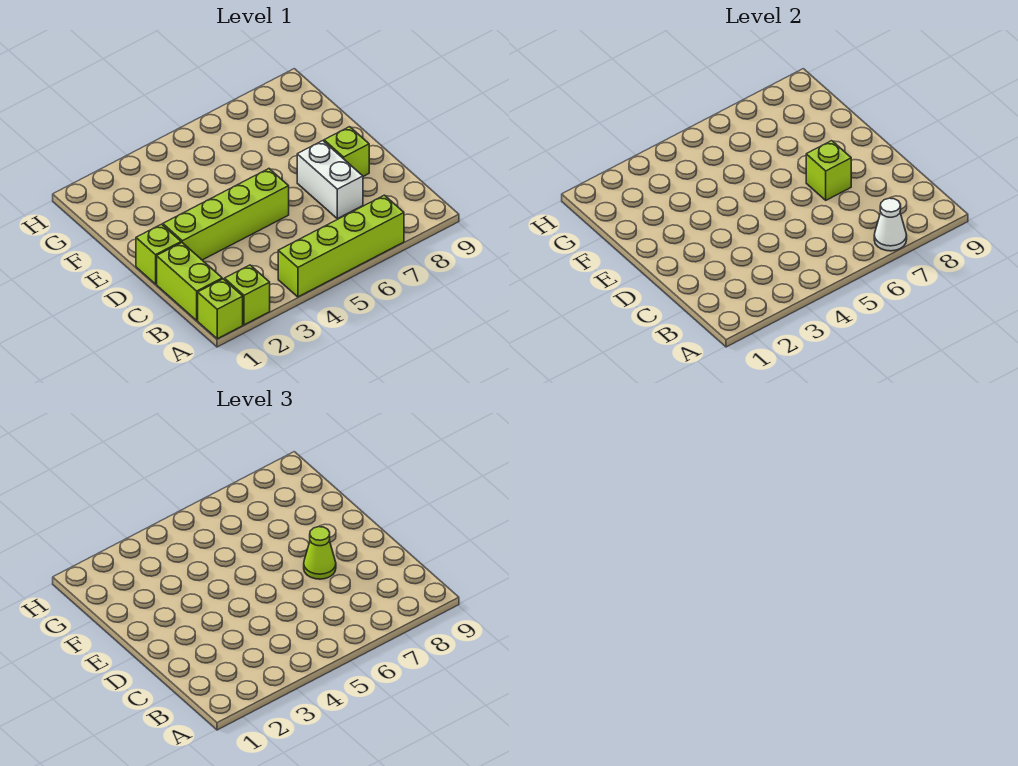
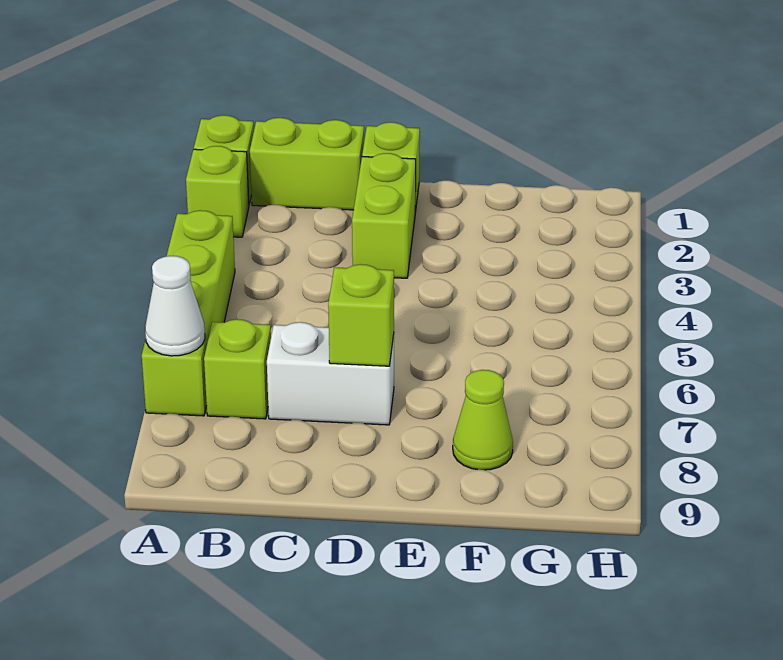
lime 1x4 brick [163,169,289,260] -> lime 1x2 brick [352,153,416,278]
lime 1x1 cone [304,527,336,579] -> lime 1x1 cone moved to [453,370,513,470]
lime 1x1 brick [324,127,369,176] -> lime 1x1 brick moved to [204,319,271,419]

